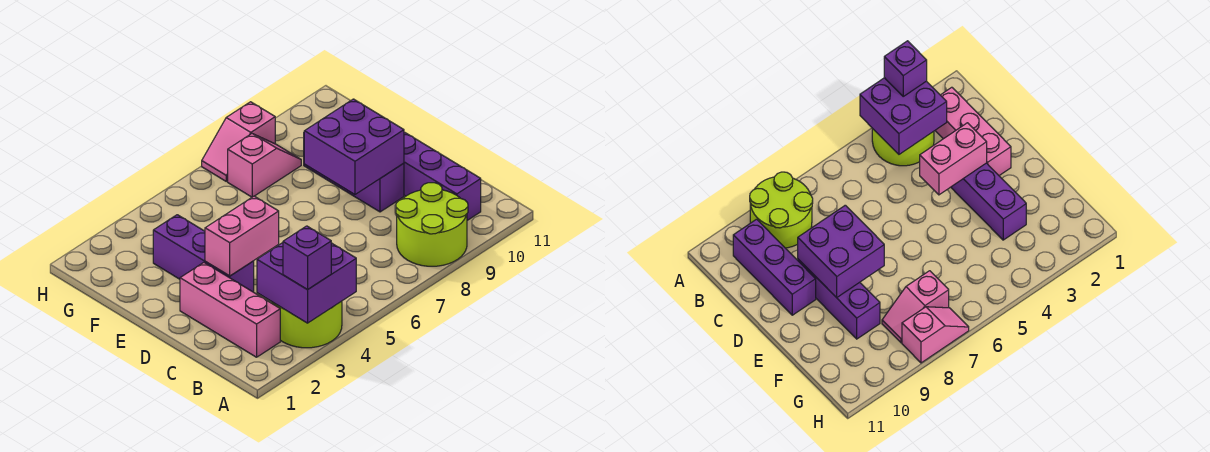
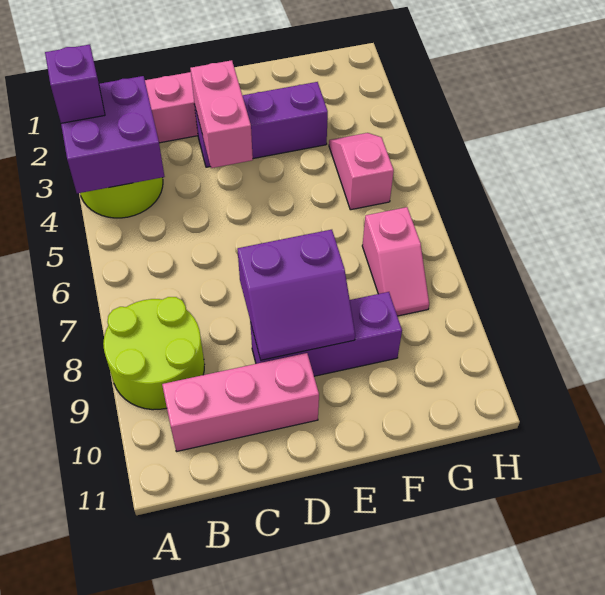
purple 1x3 brick [404,132,481,220] -> pink 1x3 brick [162,353,319,451]
purple 2x2 brick [304,99,404,194] -> purple 2x2 slope [238,230,355,360]
pink 1x2 slope [202,102,275,181] -> pink 1x2 slope moved to [329,133,394,210]

